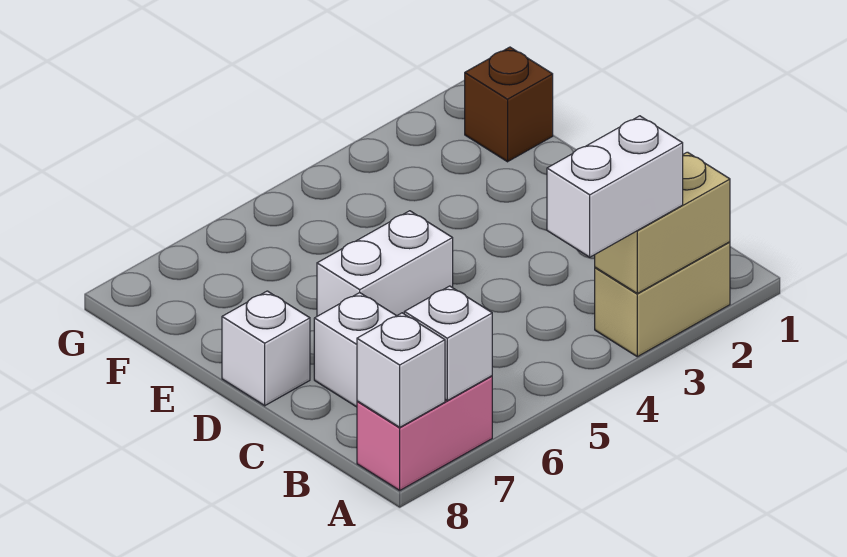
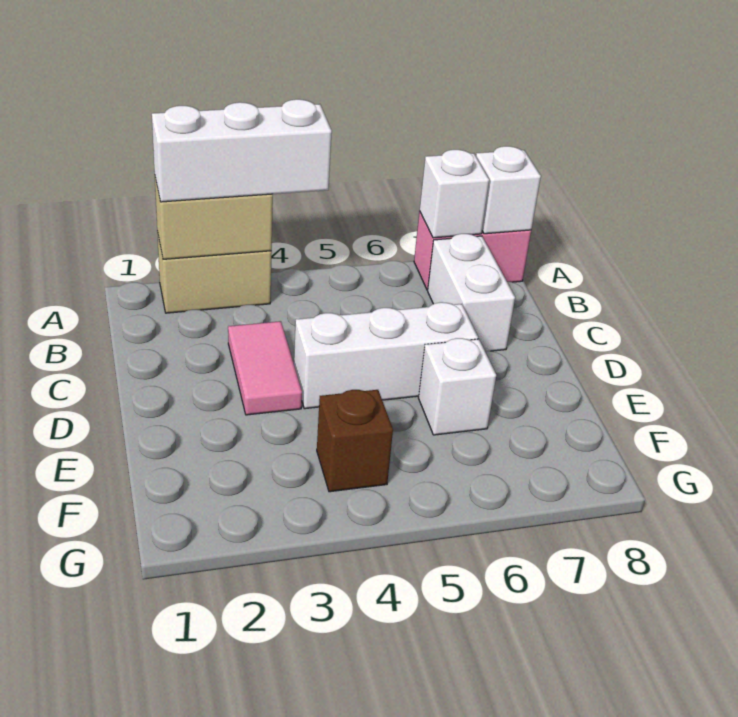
white 1x2 brick [547,116,683,257] -> white 1x3 brick [152,99,332,202]
none -> pink 1x2 tile [228,321,302,415]
white 1x2 brick [317,211,453,316] -> white 1x3 brick [294,302,478,409]
white 1x1 brick [222,291,310,406] -> white 1x1 brick moved to [418,338,496,435]
brown 1x1 brick [465,47,553,162] -> brown 1x1 brick moved to [317,390,393,492]

